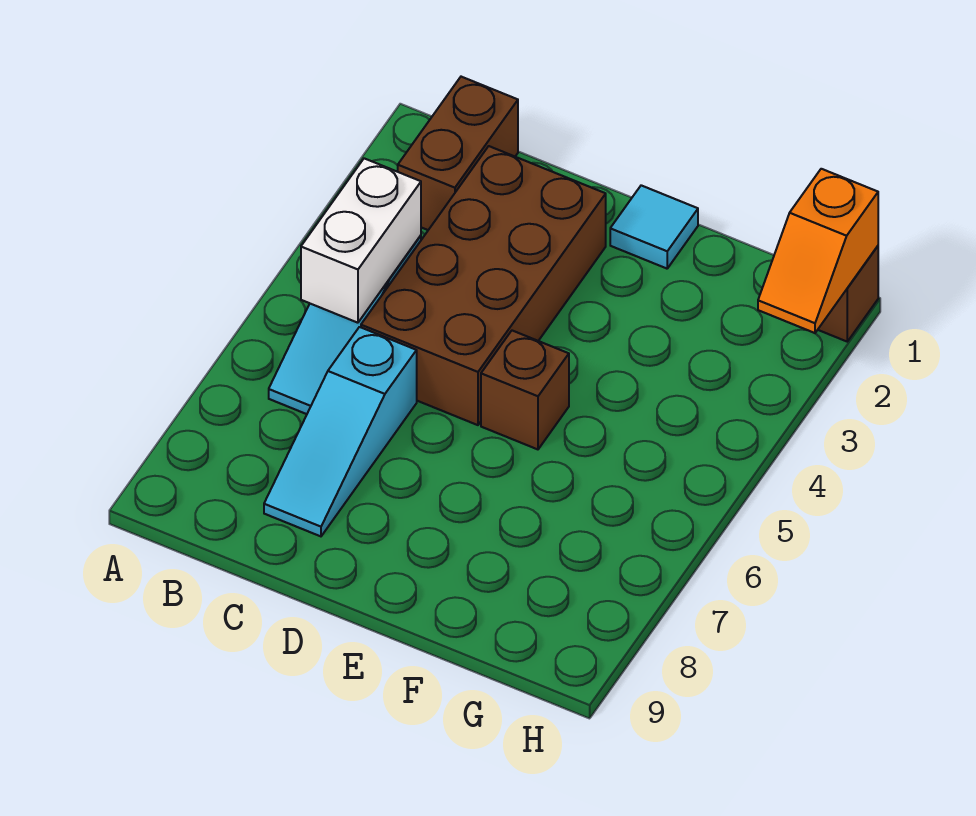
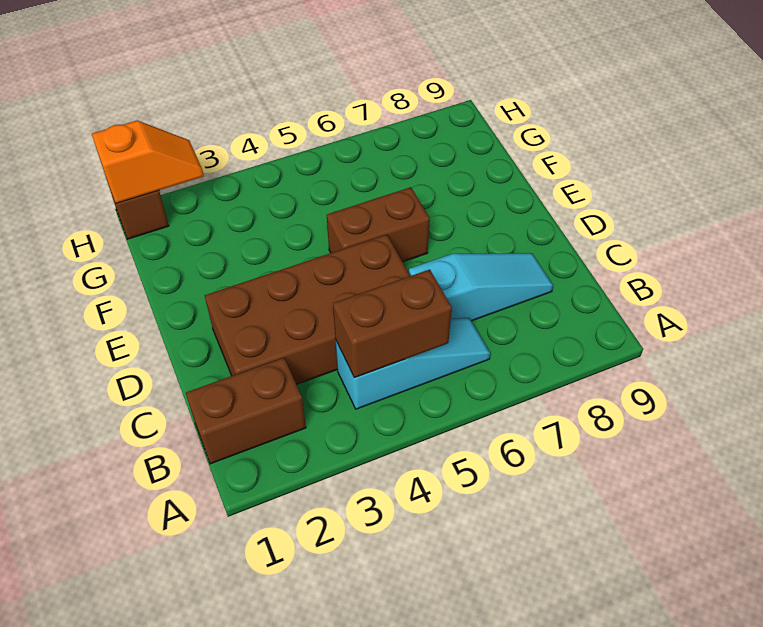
white 1x2 brick [301,158,421,323] -> brown 1x2 brick [333,269,452,378]
cyan 1x1 tile [610,185,698,269] -> none
brown 1x1 brick [481,331,569,449] -> brown 1x2 brick [327,187,430,262]

